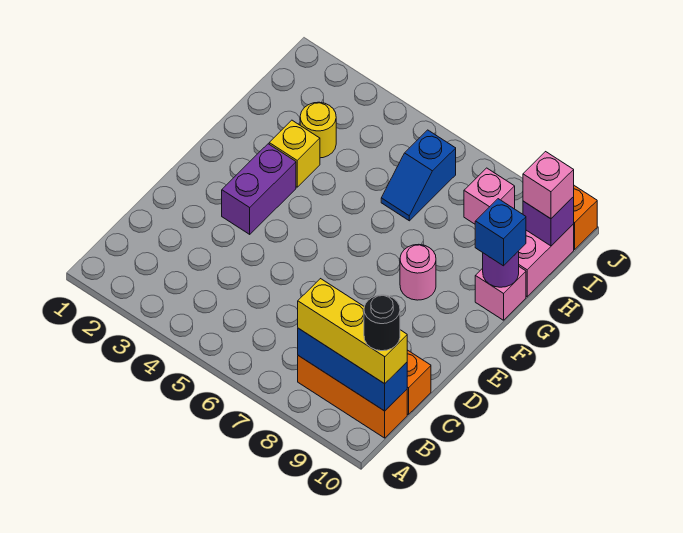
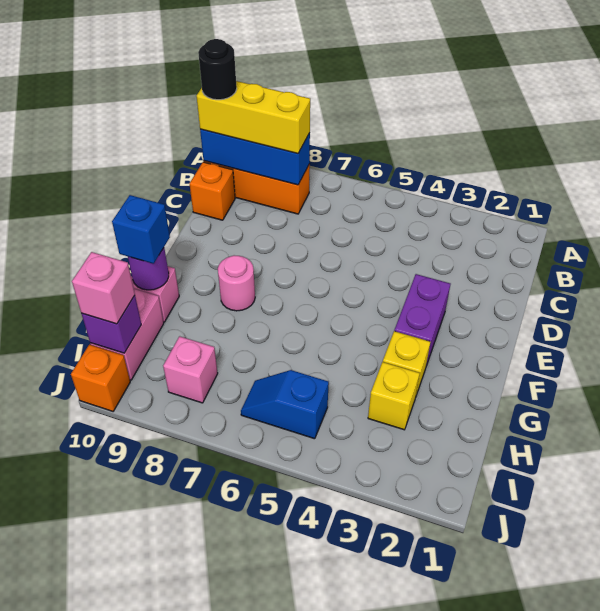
yellow 1x1 round brick [300,102,336,158] -> yellow 1x1 brick [368,362,420,430]
blue 1x2 slope [381,130,456,221] -> blue 1x2 slope turned to [241,370,329,439]

